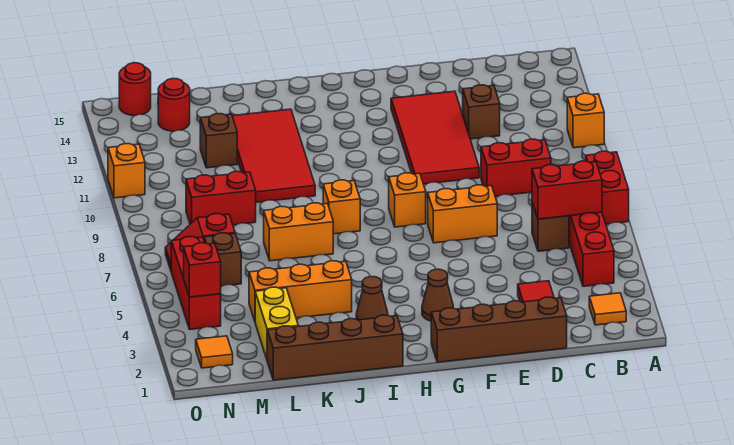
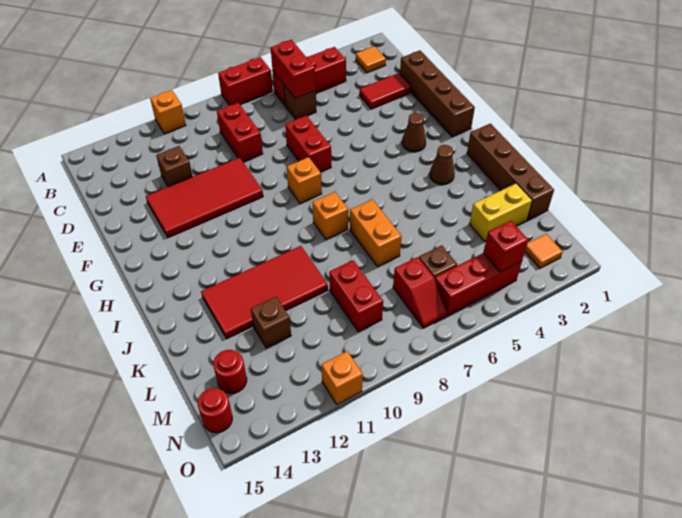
orange 1x2 brick [428,185,497,243] -> red 1x2 brick [285,115,331,172]
orange 1x3 brick [249,261,352,321] -> none

